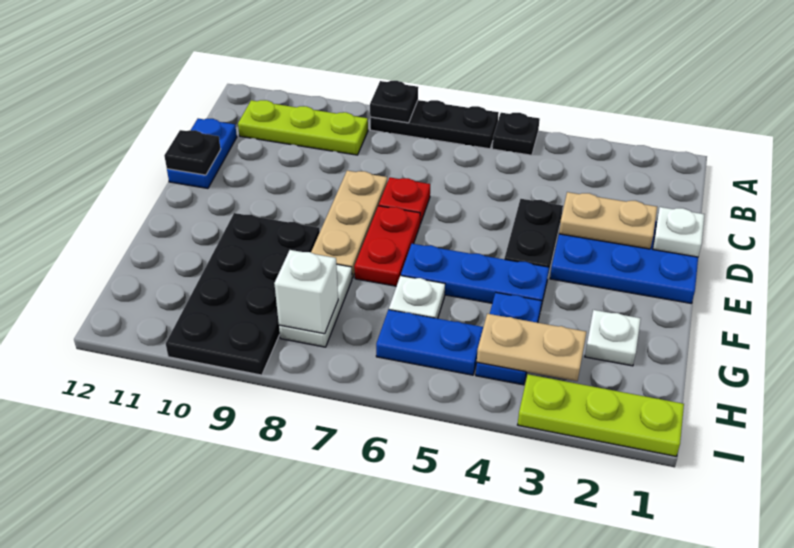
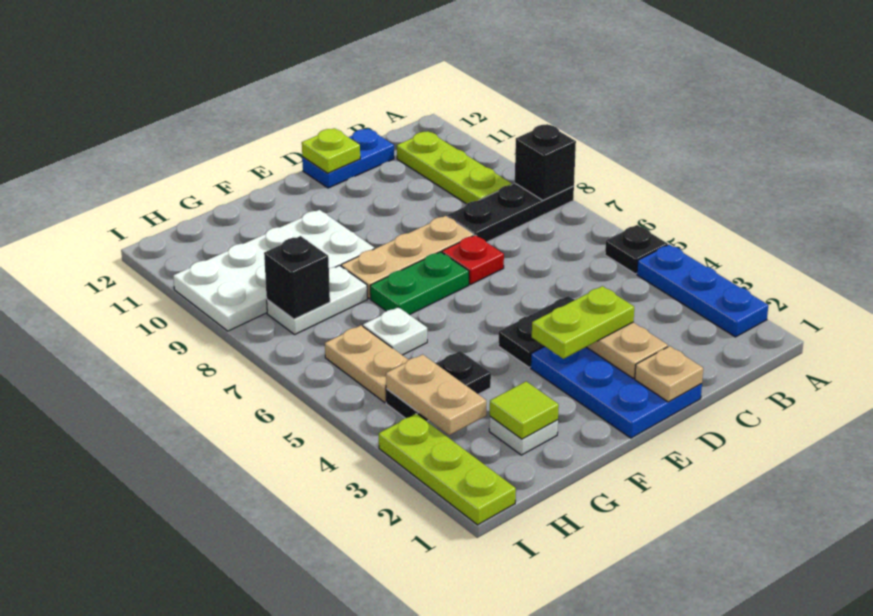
black 1x3 plate [370,100,499,149] -> black 1x3 plate turned to [447,184,574,242]
black 1x1 plate [370,81,418,123] -> black 1x1 brick [515,124,576,200]
white 1x1 plate [653,207,705,257] -> tan 1x1 plate [635,346,703,402]
none -> lime 1x2 plate [532,286,634,359]
black 1x1 plate [164,130,221,175] -> lime 1x1 plate [302,128,360,173]
red 1x2 plate [354,206,420,286] -> green 1x2 plate [370,252,469,315]
blue 1x3 plate [401,244,549,310] -> blue 1x3 plate moved to [637,245,768,337]
black 2x4 plate [166,213,320,375] -> white 2x4 plate [173,210,374,331]
none -> lime 1x1 tile [490,382,559,439]
blue 1x2 plate [476,293,541,385] -> black 1x2 plate [386,351,491,421]
blue 1x2 plate [376,310,483,375] -> tan 1x2 plate [325,325,408,403]
white 1x1 brick [274,250,338,334] -> black 1x1 brick [264,236,330,319]

